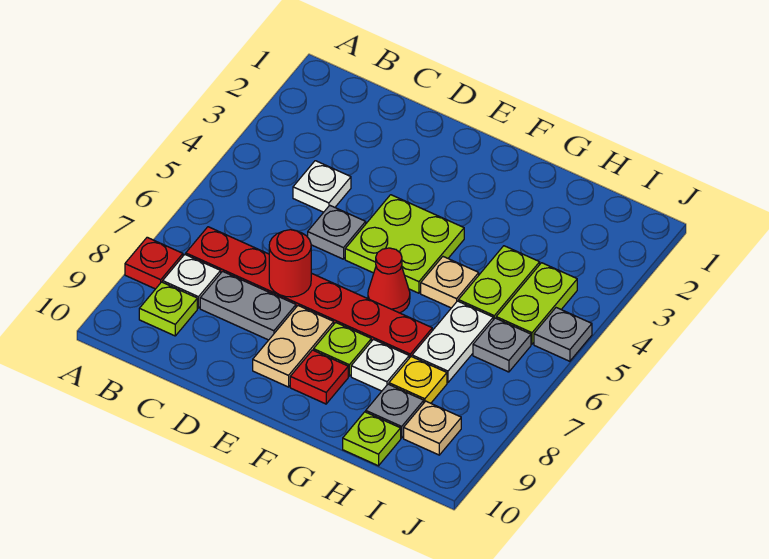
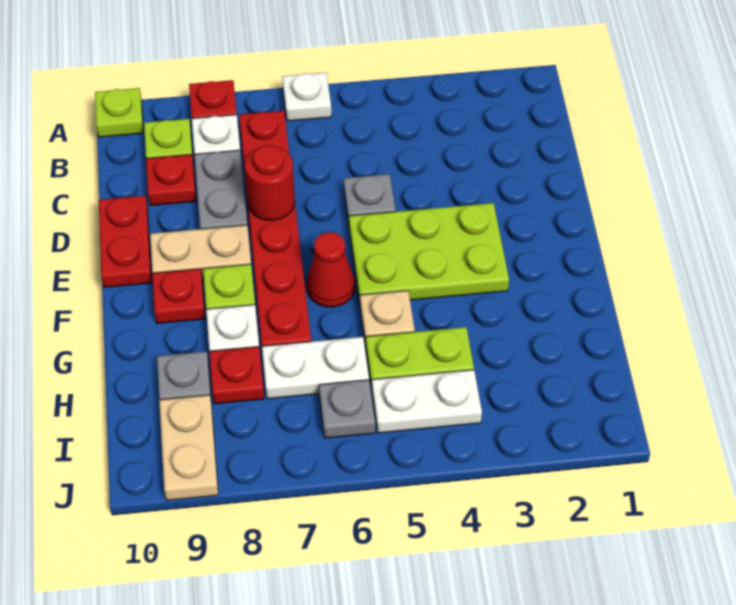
white 1x1 plate [293,161,351,212] -> white 1x1 plate moved to [282,72,331,121]
none -> red 1x1 plate [146,154,196,206]
none -> red 1x2 plate [99,196,152,288]
lime 2x2 plate [345,195,464,293] -> lime 2x3 plate [349,203,509,302]
yellow 1x1 plate [389,357,447,403] -> red 1x1 plate [210,347,264,404]
lime 1x1 plate [343,412,401,466] -> lime 1x1 plate moved to [95,88,143,137]
lime 1x2 plate [496,263,577,344] -> white 1x2 plate [372,370,482,433]
tan 1x1 plate [404,401,461,455] -> tan 1x2 plate [159,395,218,500]
grey 1x1 plate [534,308,592,361] -> none

